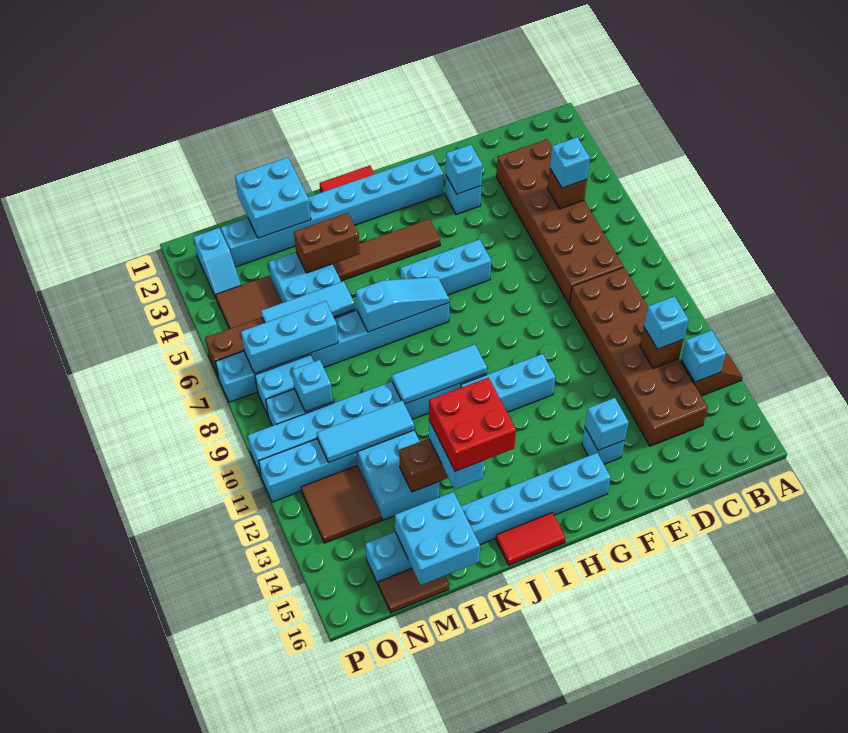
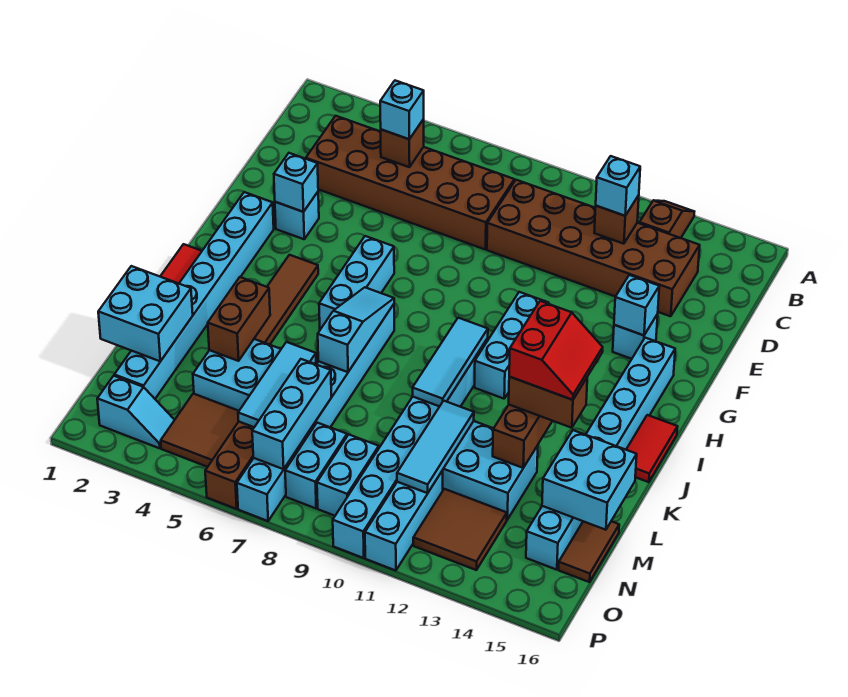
cyan 1x1 brick [681,330,726,382] -> none
red 2x2 brick [429,378,516,471] -> red 2x2 slope [509,301,603,400]
cyan 1x2 brick [429,420,484,489] -> brown 1x2 brick [509,377,587,428]
cyan 1x1 brick [292,360,333,412] -> none

